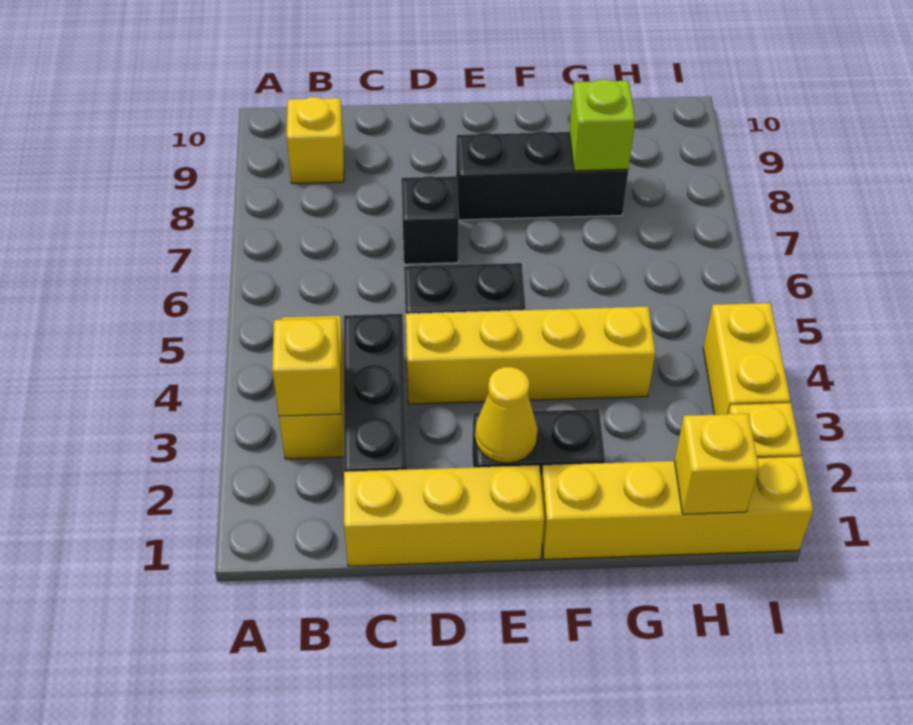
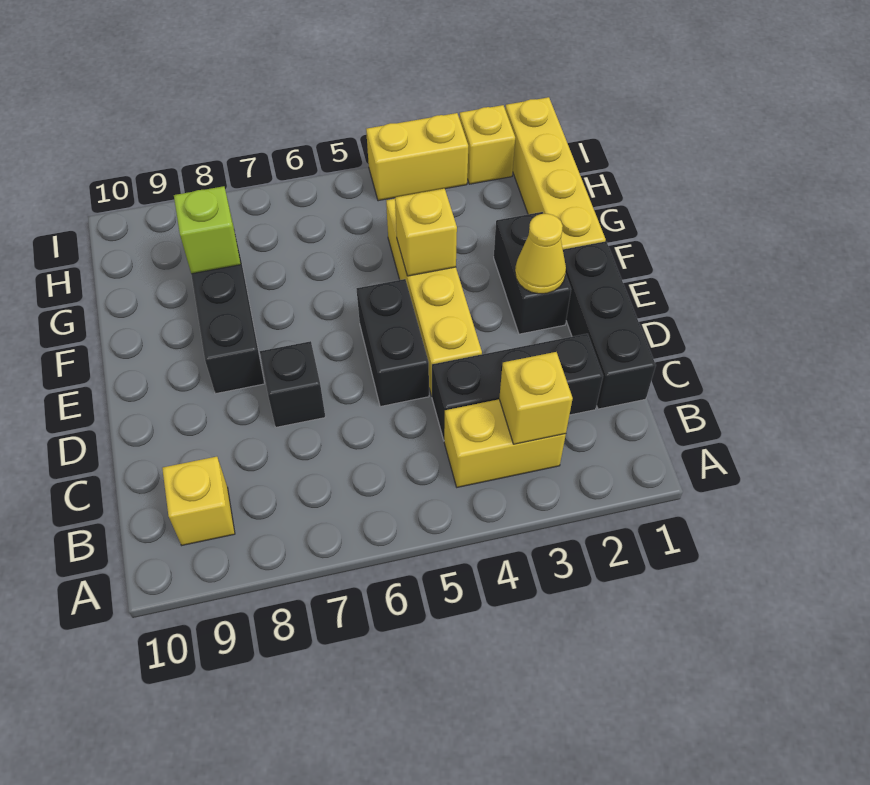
yellow 1x3 brick [344,465,544,566] -> black 1x3 brick [563,241,656,409]
yellow 1x1 brick [675,414,759,514] -> yellow 1x1 brick moved to [395,189,457,276]

